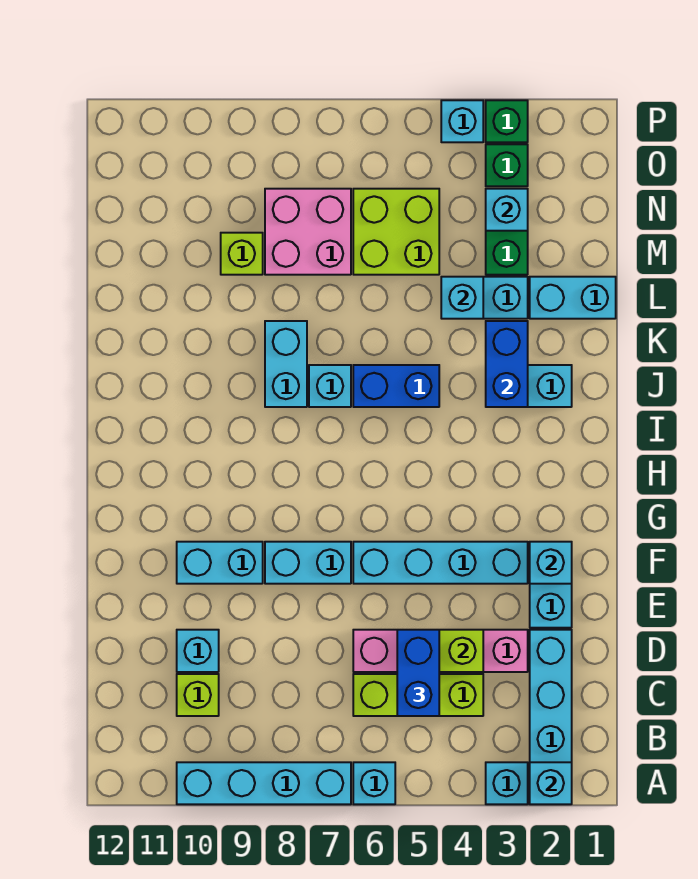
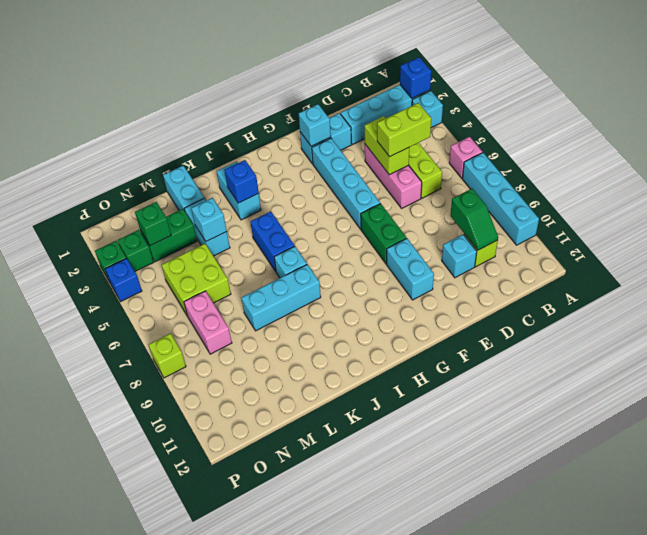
cyan 1x1 brick [530,762,572,804] -> blue 1x1 brick [400,57,431,98]
cyan 1x1 brick [353,762,395,804] -> pink 1x1 brick [449,137,483,178]
blue 1x2 brick [397,630,439,716] -> lime 1x2 brick [377,103,431,157]
none -> green 1x2 slope [450,189,498,250]
pink 1x4 brick [353,630,528,672] -> pink 1x3 brick [365,145,422,208]
cyan 1x2 brick [265,542,351,584] -> green 1x2 brick [361,203,407,264]
blue 1x2 brick [486,321,528,407] -> blue 1x1 brick [225,160,259,203]
cyan 1x2 brick [265,321,307,407] -> cyan 1x3 brick [241,264,321,331]
pink 2x2 brick [265,189,351,275] -> pink 1x2 brick [184,291,232,354]
lime 1x1 brick [221,233,263,275] -> lime 1x1 brick moved to [149,333,186,378]
cyan 1x1 brick [486,189,528,231] -> green 1x1 brick [135,202,171,246]
cyan 1x1 brick [441,100,483,142] -> blue 1x1 brick [105,258,142,302]

